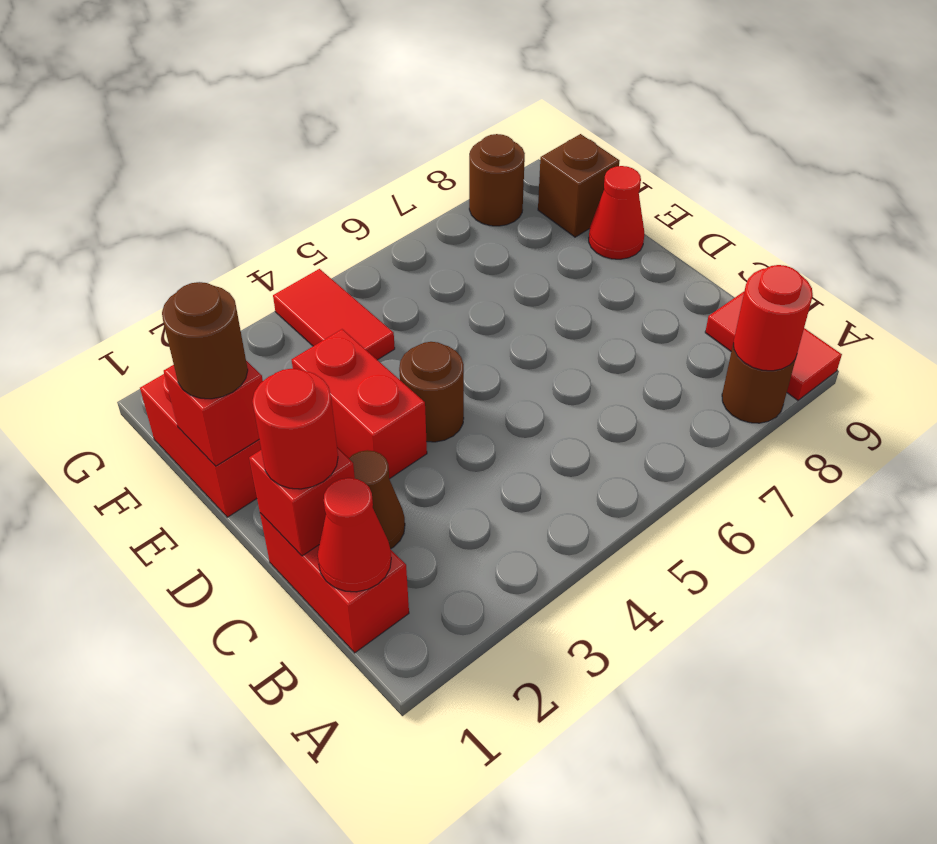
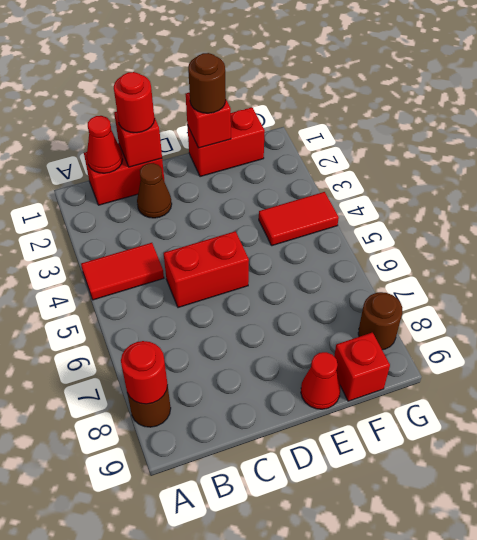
red 1x2 tile [705,292,842,400] -> red 1x2 tile moved to [81,243,164,300]
red 1x2 brick [292,329,427,479] -> red 1x2 brick moved to [164,231,249,308]
brown 1x1 round brick [399,342,464,442] -> none
brown 1x1 brick [538,134,619,237] -> red 1x1 brick [334,333,390,401]

